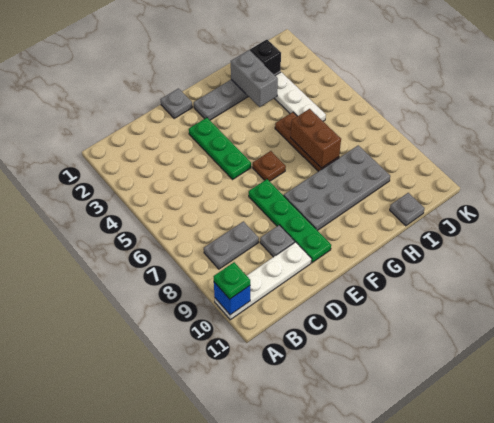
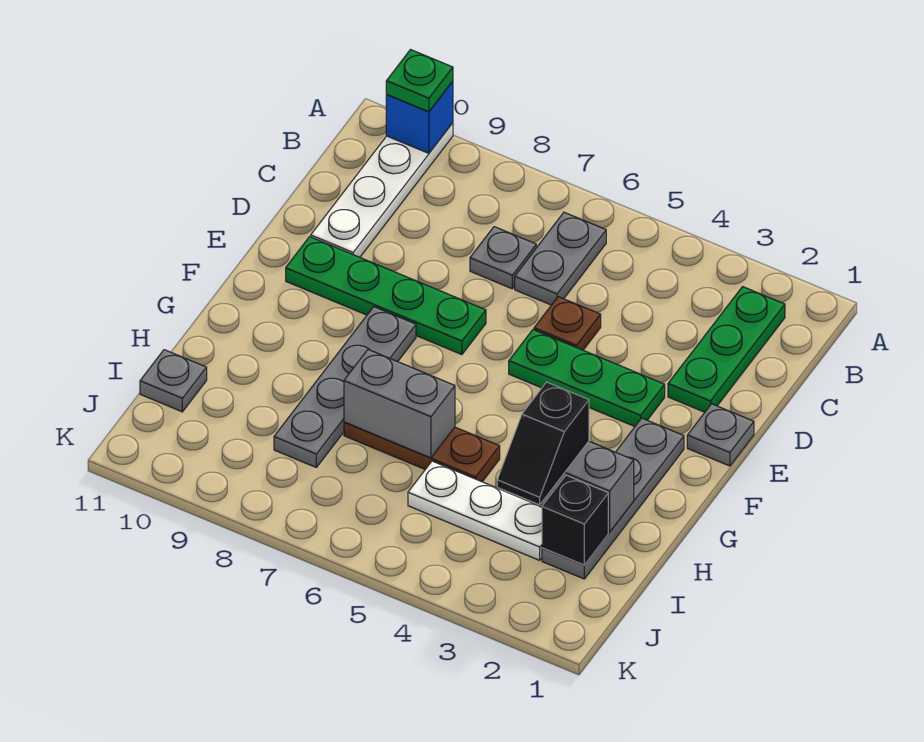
none -> green 1x3 plate [668,287,785,412]
grey 1x2 plate [204,221,259,269] -> grey 1x2 plate moved to [515,212,606,305]
grey 1x1 plate [260,225,295,257] -> grey 1x1 plate moved to [470,227,536,289]
brown 1x1 plate [253,151,286,181] -> brown 1x1 plate moved to [534,297,601,350]
grey 2x4 plate [284,145,390,231] -> grey 1x4 plate [274,307,416,467]
none -> black 1x2 slope [497,382,589,505]
brown 1x2 brick [291,109,341,168] -> grey 1x2 brick [344,350,455,458]

